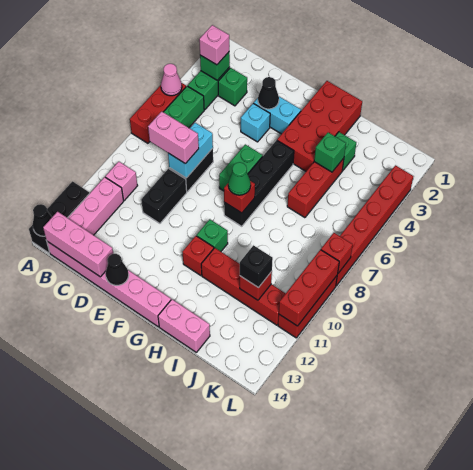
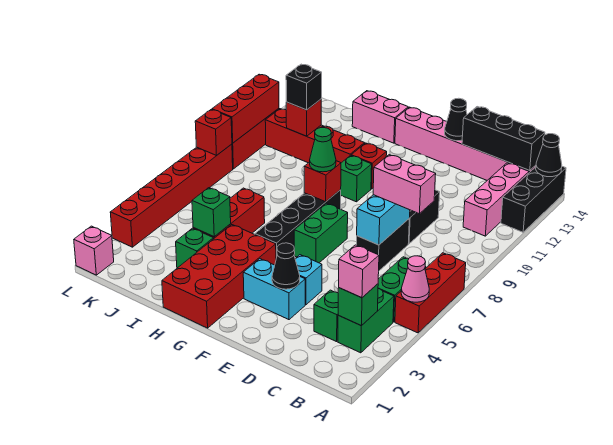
pink 1x1 brick [105,162,138,200] -> pink 1x1 brick moved to [74,226,114,275]
pink 1x3 brick [43,212,113,277] -> black 1x3 brick [462,107,545,170]

